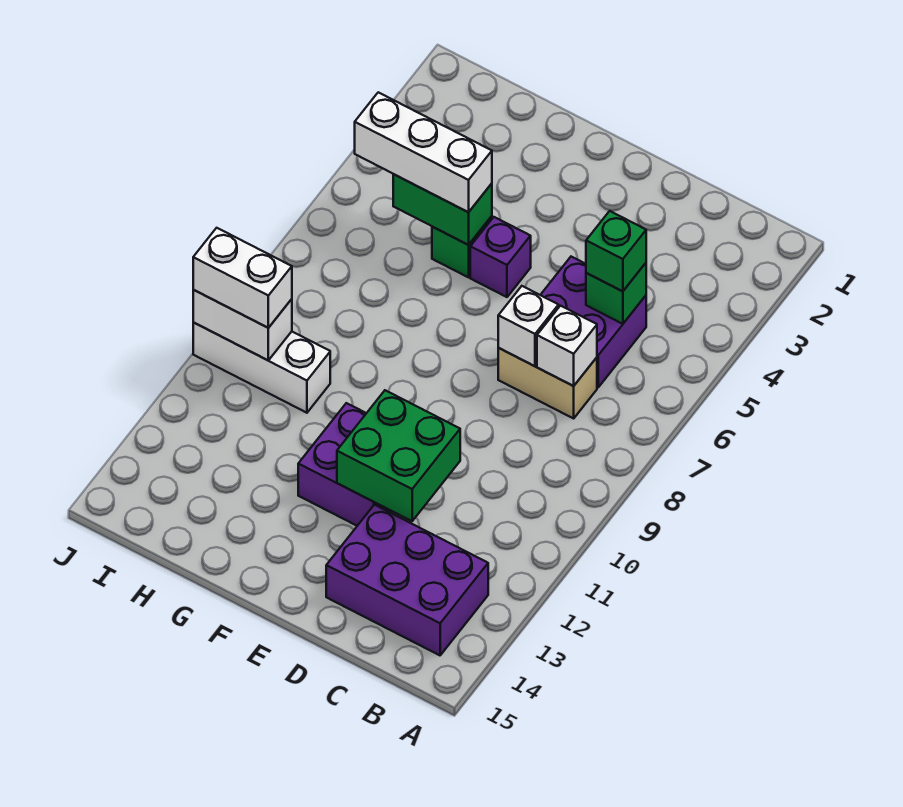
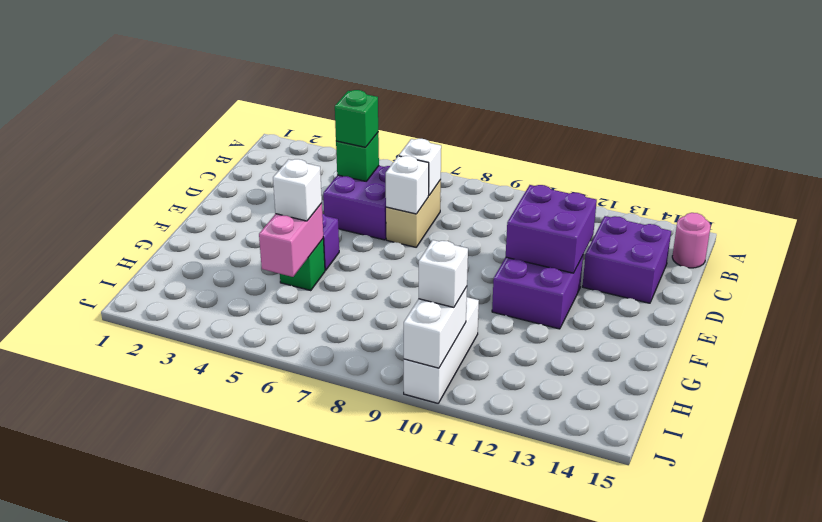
purple 2x3 brick [326,505,488,655] -> purple 2x2 brick [582,216,671,303]
none -> pink 1x1 round brick [672,213,711,268]
green 2x2 brick [337,390,460,521] -> purple 2x2 brick [506,185,597,273]
green 1x2 brick [393,174,492,245] -> pink 1x2 brick [259,203,323,277]
white 1x3 brick [355,92,492,212] -> white 1x1 brick [273,159,322,221]
white 1x2 brick [193,228,292,328] -> white 1x1 brick [419,240,468,307]

